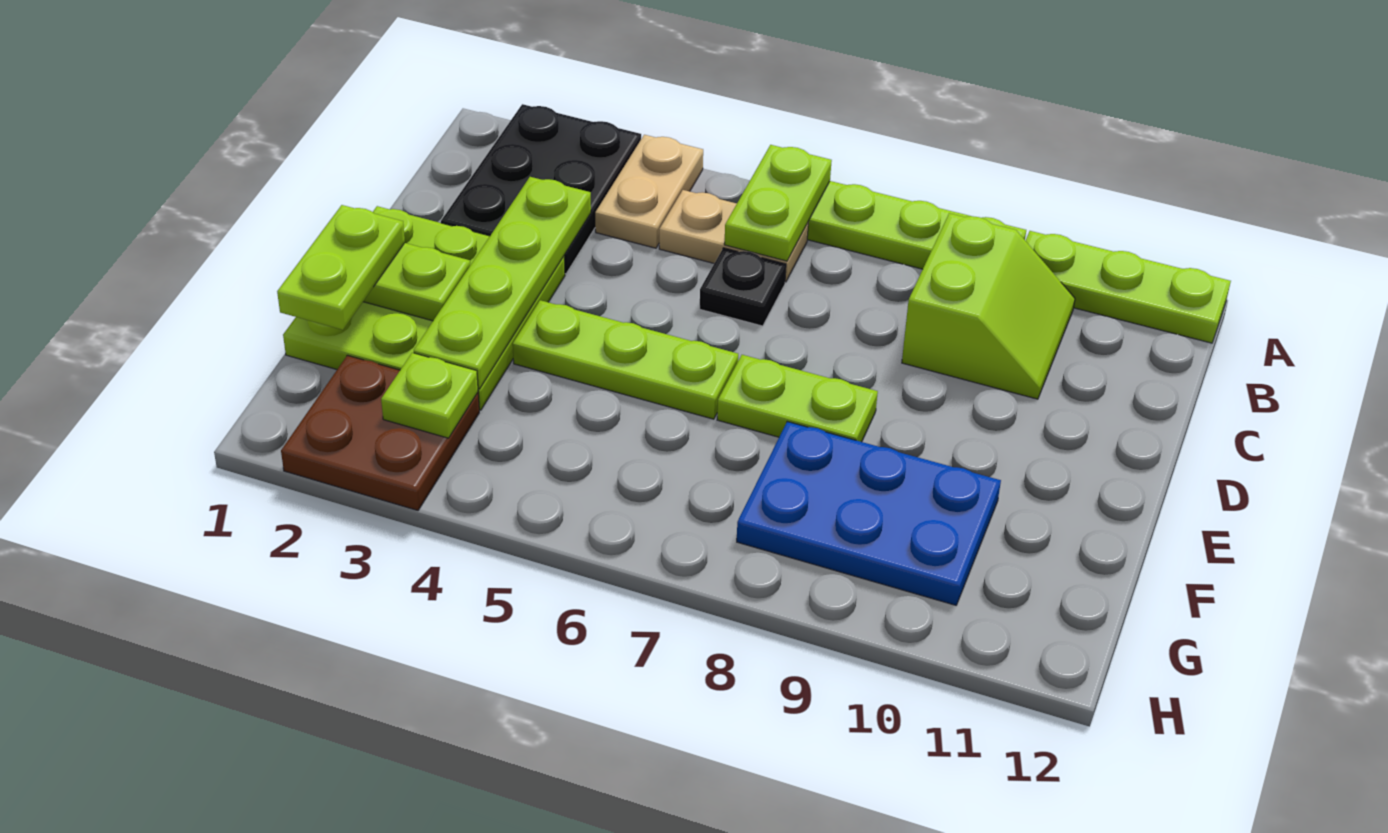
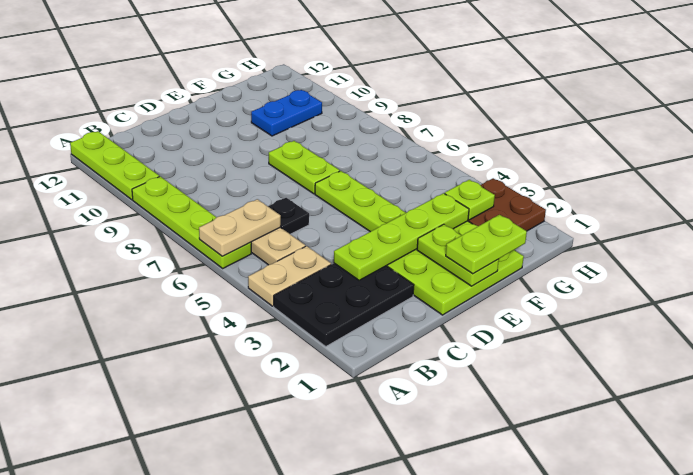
lime 1x2 plate [724,145,832,261] -> tan 1x2 plate [199,199,281,256]
lime 2x2 slope [902,213,1075,399] -> none
blue 2x3 plate [737,422,1001,605] -> blue 1x2 plate [251,90,322,136]

